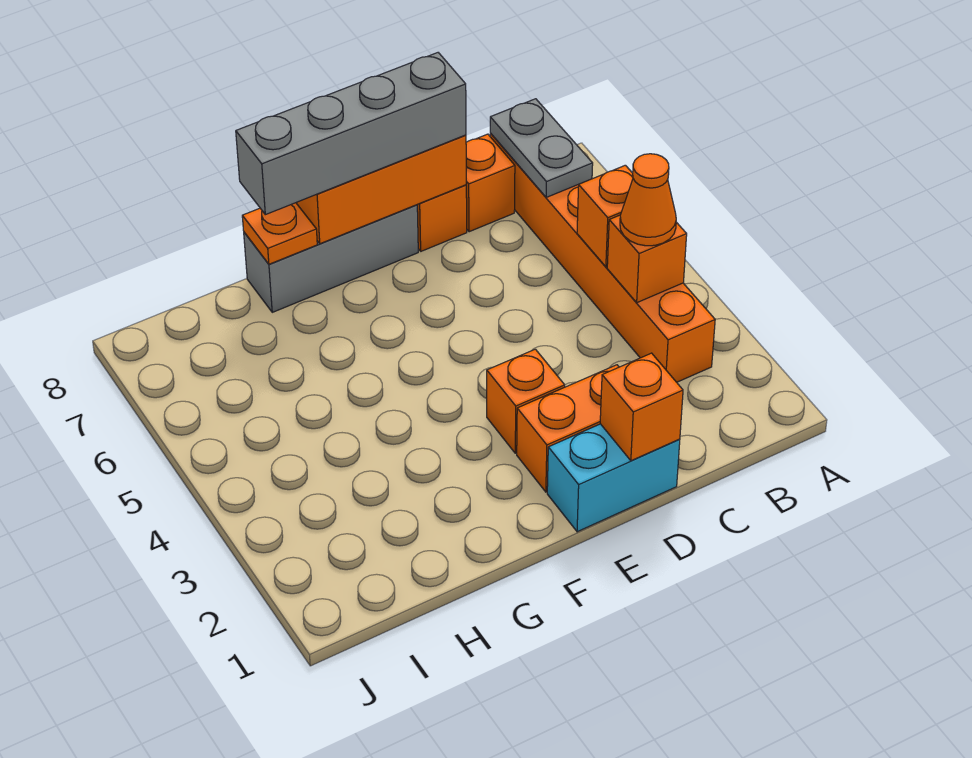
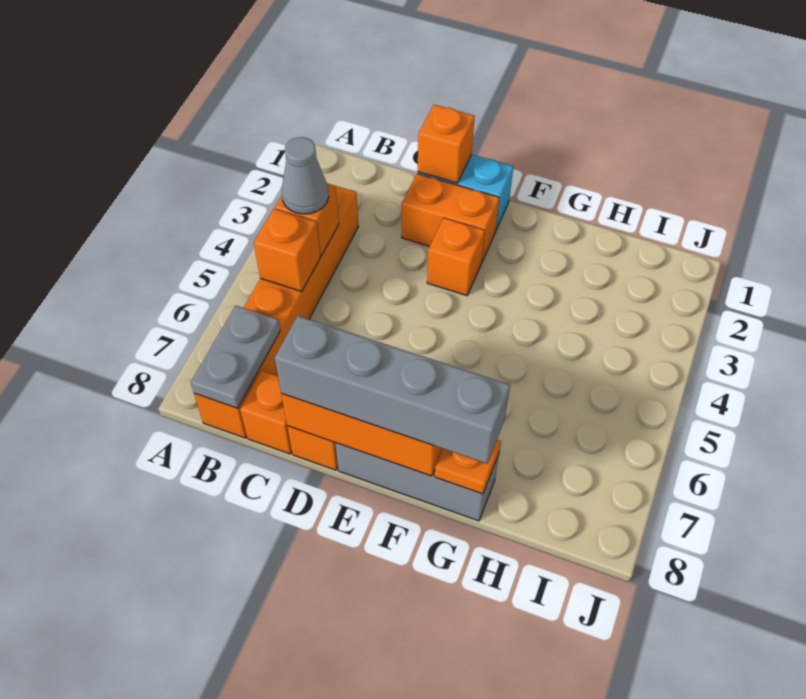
orange 1x1 cone [620,154,676,246] -> grey 1x1 cone [282,137,329,214]

